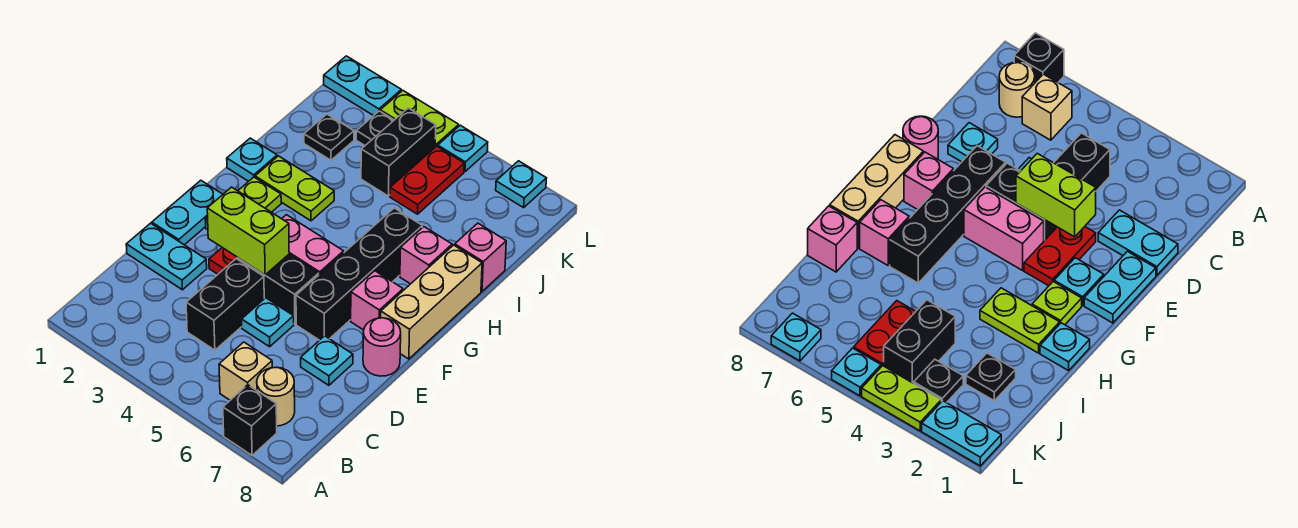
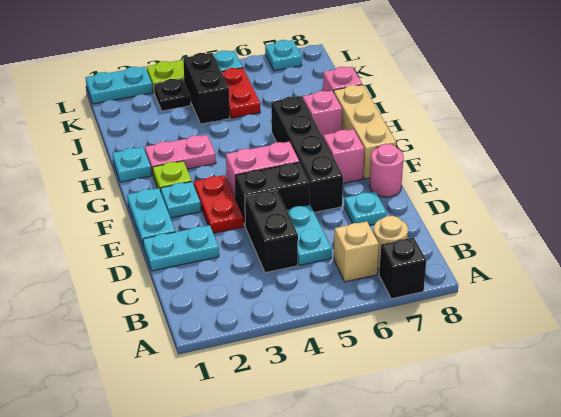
cyan 1x1 plate [242,298,294,347] -> cyan 1x2 plate [286,205,332,265]
lime 1x2 brick [207,187,289,275] -> none
lime 1x2 plate [255,156,334,221] -> pink 1x2 plate [145,135,216,175]
black 1x1 plate [304,114,354,160] -> none

